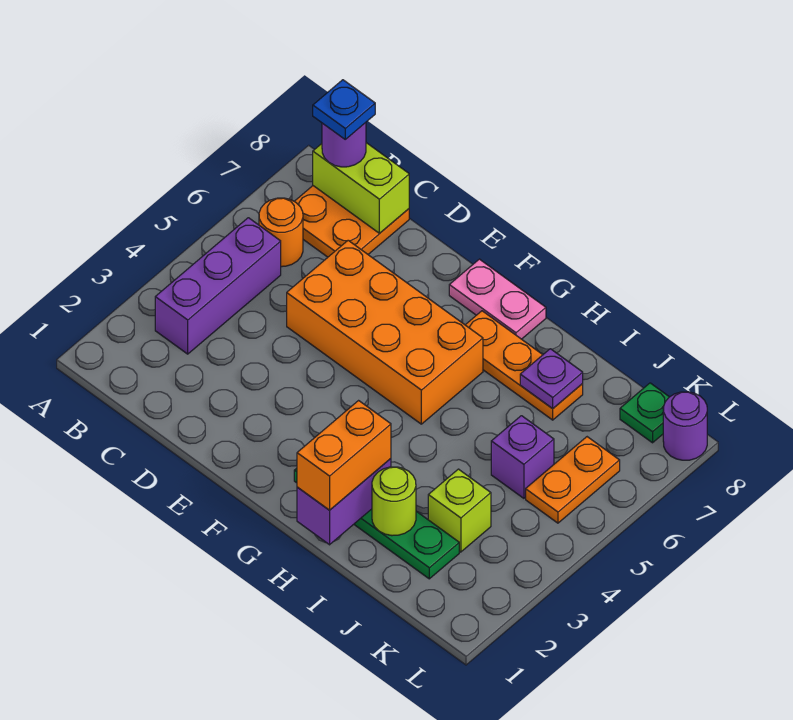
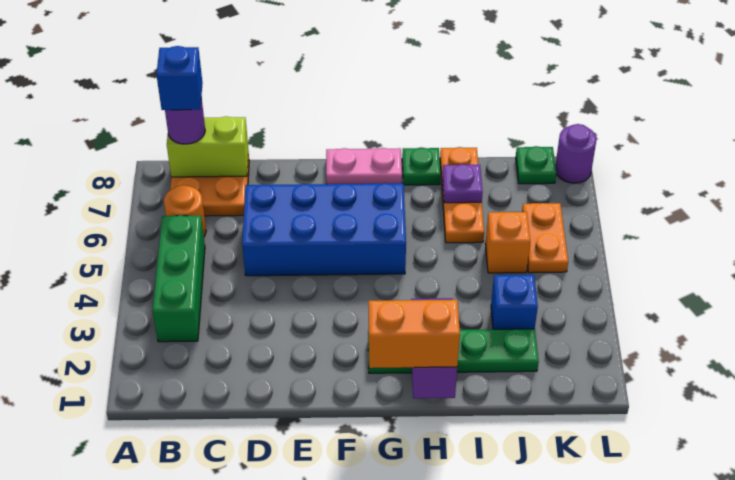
purple 1x3 brick [155,218,281,354] -> green 1x3 brick [153,215,205,342]
blue 1x1 plate [313,80,375,139] -> blue 1x1 brick [156,46,203,110]
orange 2x4 brick [287,240,483,424] -> blue 2x4 brick [242,183,406,276]
orange 1x3 plate [466,311,583,420] -> orange 1x3 plate turned to [440,147,484,243]
orange 1x2 brick [297,401,391,510] -> orange 1x2 brick turned to [369,300,460,368]
none -> green 1x1 plate [402,147,441,185]
lime 1x1 round brick [372,467,416,536] -> none
lime 1x1 brick [428,469,491,552] -> blue 1x1 brick [491,275,538,329]
purple 1x1 brick [491,416,554,498] -> orange 1x1 brick [485,212,530,273]

